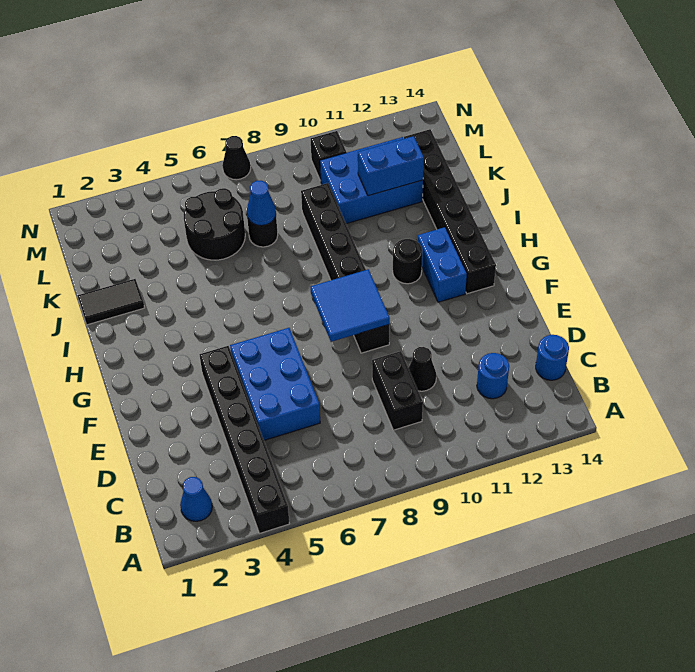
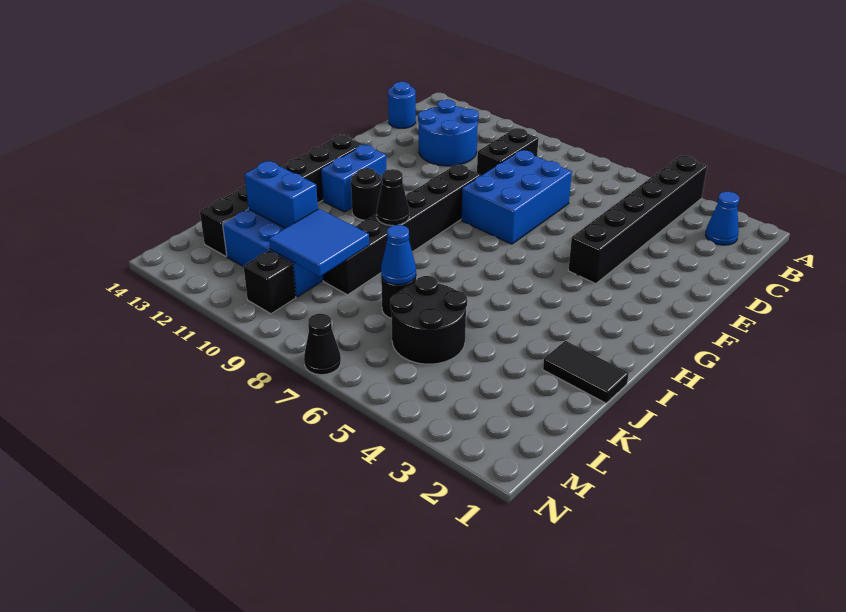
blue 1x1 round brick [477,353,509,399] -> blue 2x2 round brick [418,100,479,166]
blue 2x3 brick [230,328,320,440] -> blue 2x3 brick moved to [461,150,572,244]
black 1x1 cone [409,347,436,391] -> black 1x1 cone moved to [377,169,409,225]
blue 2x2 tile [311,269,390,342] -> blue 2x2 tile moved to [269,209,369,276]

